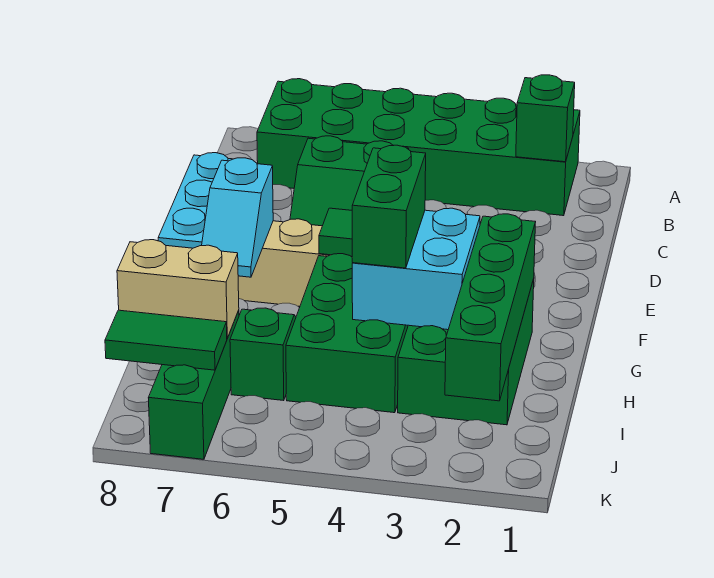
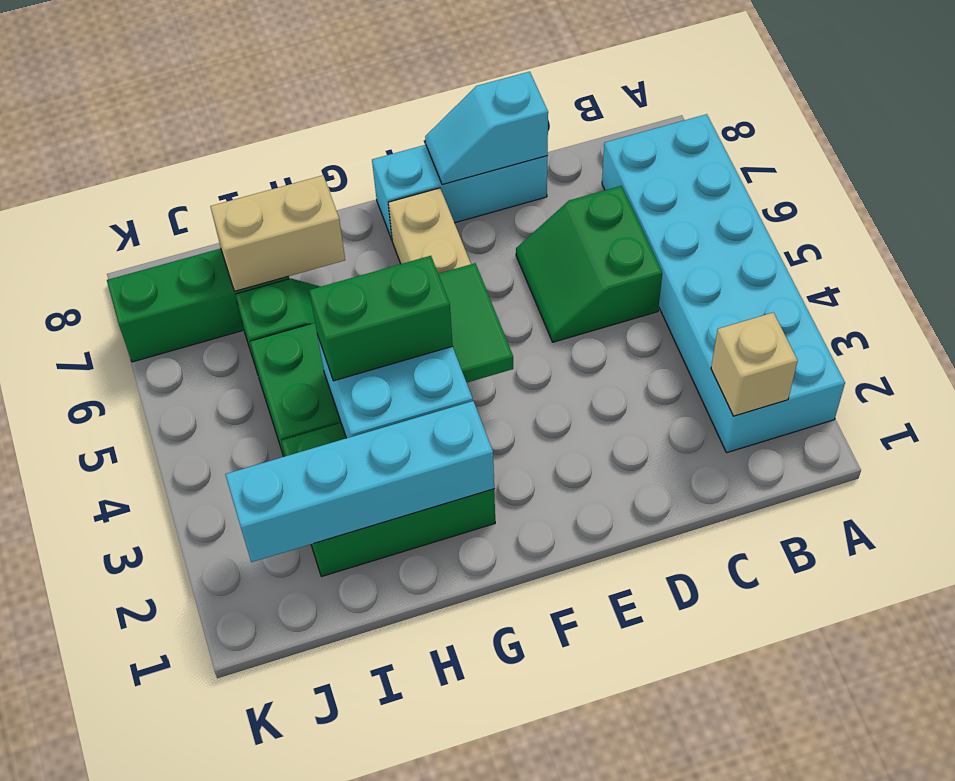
green 2x6 brick [257,79,580,216] -> cyan 2x6 brick [602,114,845,453]
green 1x1 brick [516,75,575,162] -> tan 1x1 brick [711,312,798,416]
cyan 1x2 slope [202,158,273,277] -> cyan 1x2 slope moved to [425,72,548,184]
green 1x4 brick [445,214,535,401] -> cyan 1x4 brick [225,401,494,562]
tan 1x2 brick [117,240,239,338] -> tan 1x2 brick turned to [210,175,345,291]
green 1x2 tile [105,310,227,370] -> none

